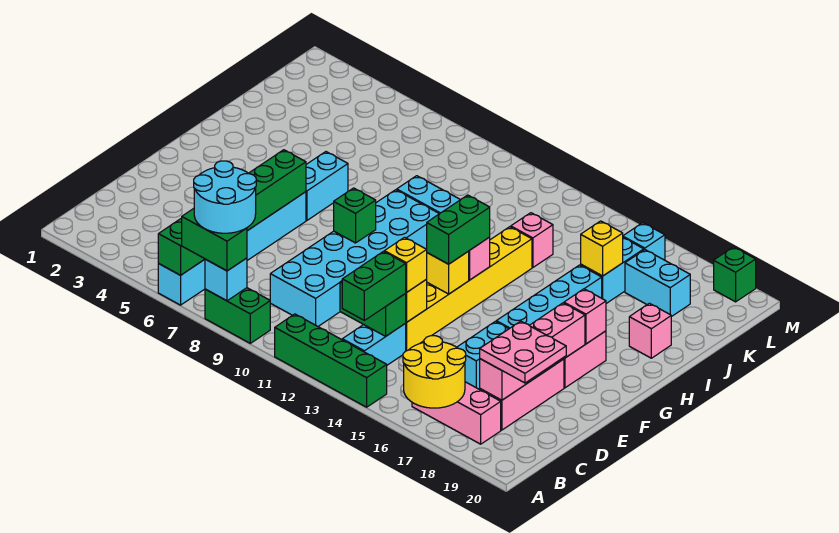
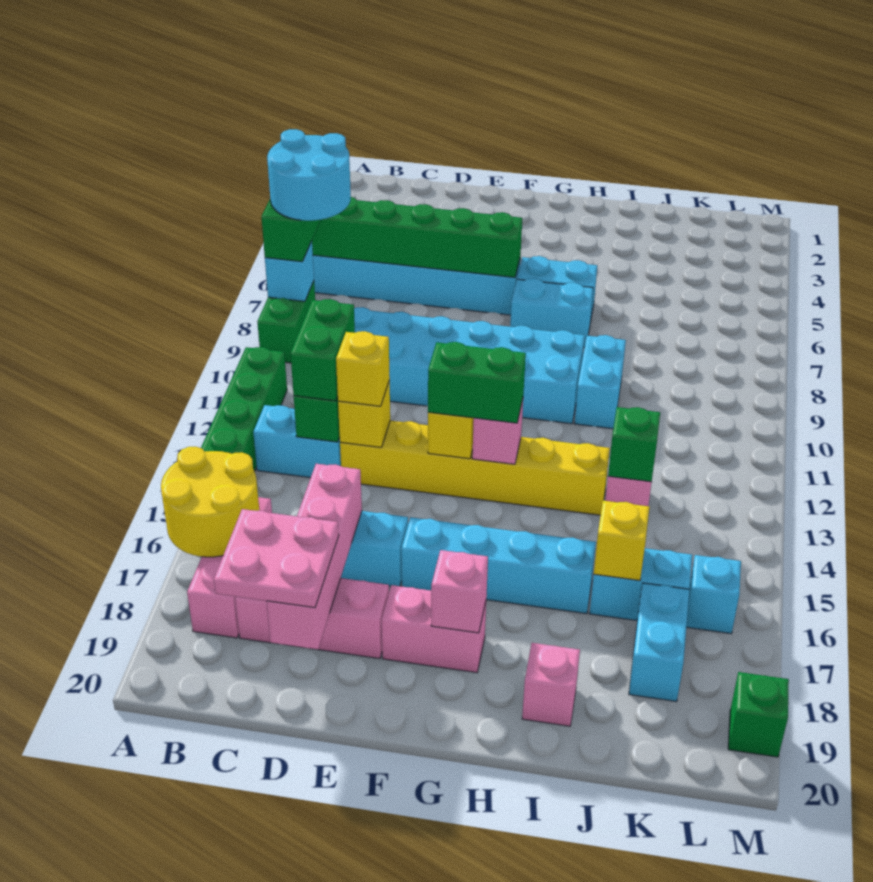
green 1x2 brick [342,252,406,320] -> green 1x2 brick turned to [291,299,355,401]
pink 1x4 brick [480,303,585,400] -> pink 1x4 brick turned to [267,464,362,650]
green 1x1 brick [334,188,376,243] -> green 1x1 brick moved to [608,407,660,482]
none -> cyan 1x2 brick [510,278,593,347]

